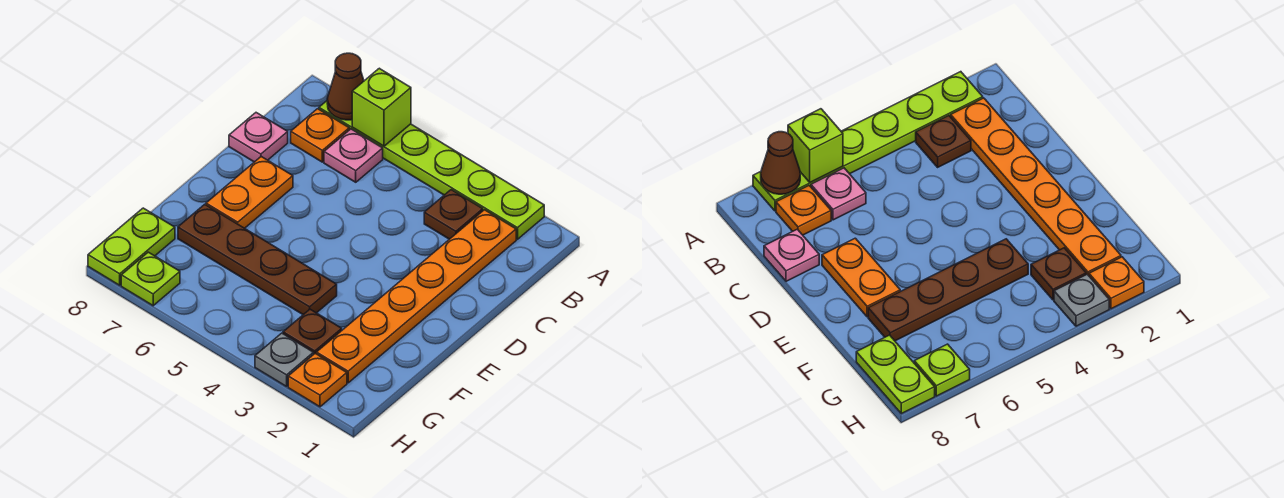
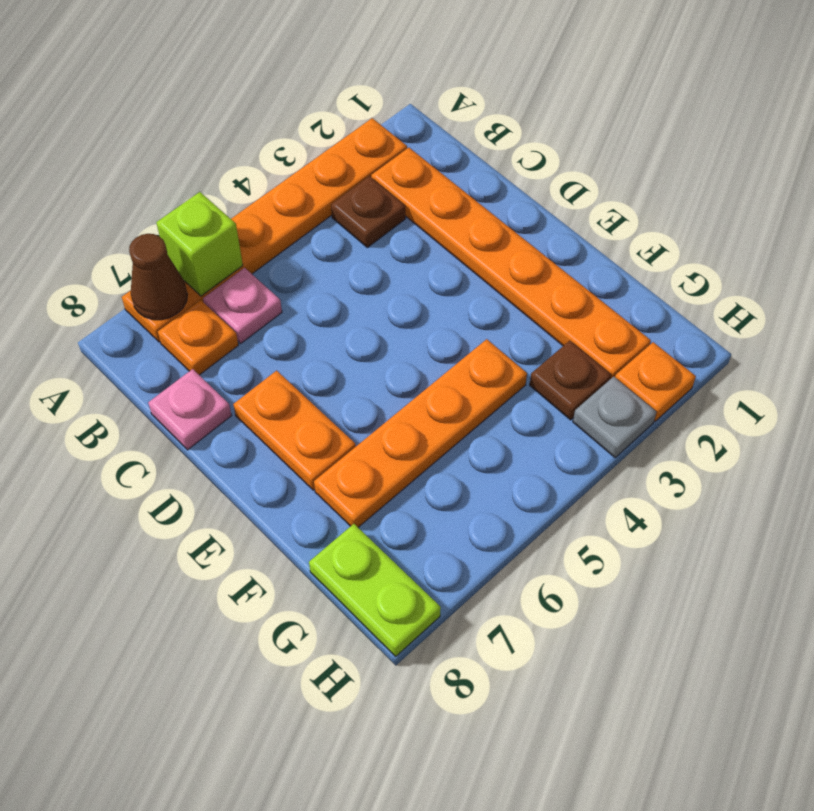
lime 1x6 plate [319,101,544,239] -> orange 1x6 plate [122,118,407,342]
brown 1x4 plate [178,204,337,315] -> orange 1x4 plate [314,339,527,527]
lime 1x1 plate [121,252,180,306] -> none

